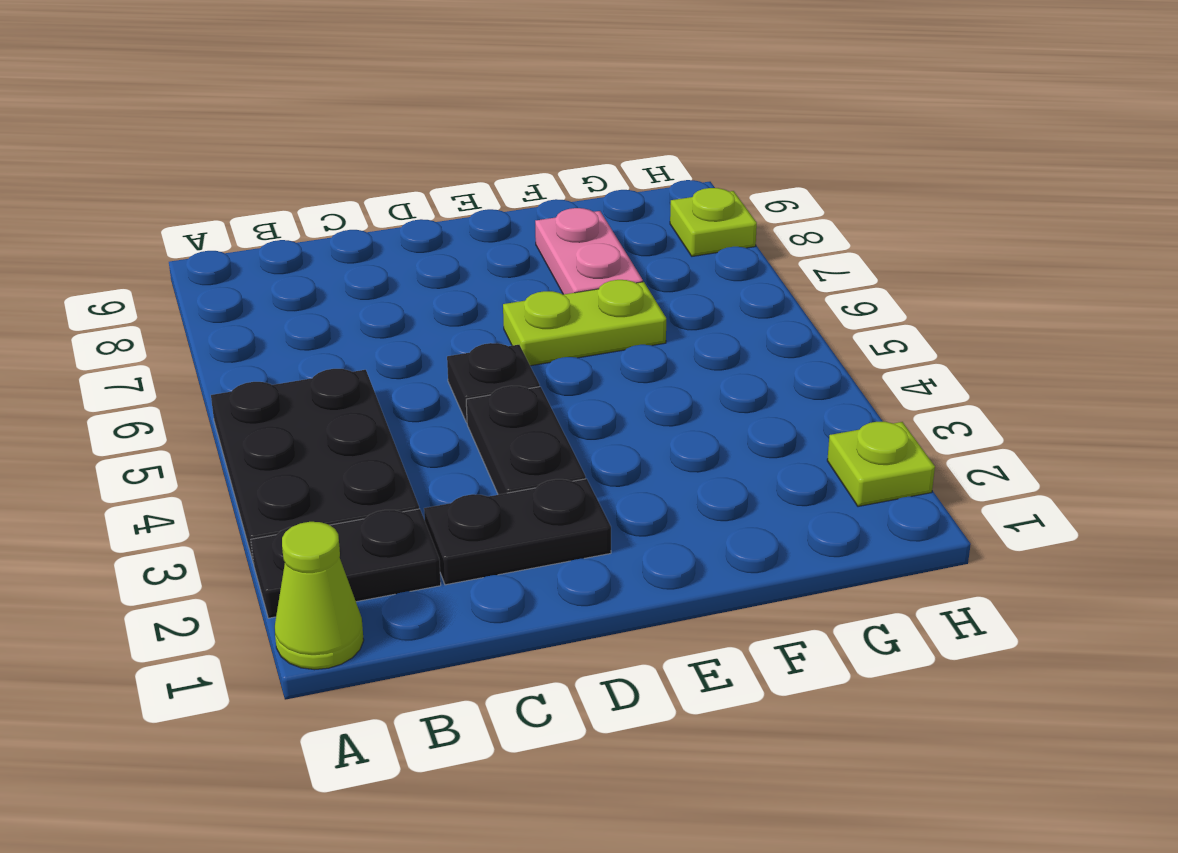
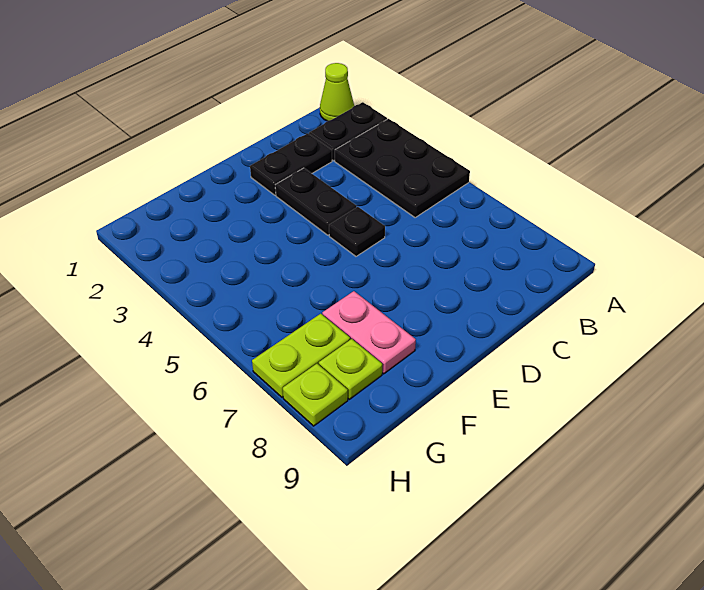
lime 1x2 plate [503,280,666,366] -> lime 1x2 plate moved to [252,314,350,397]
lime 1x1 plate [827,422,935,507] -> lime 1x1 plate moved to [319,339,382,399]

